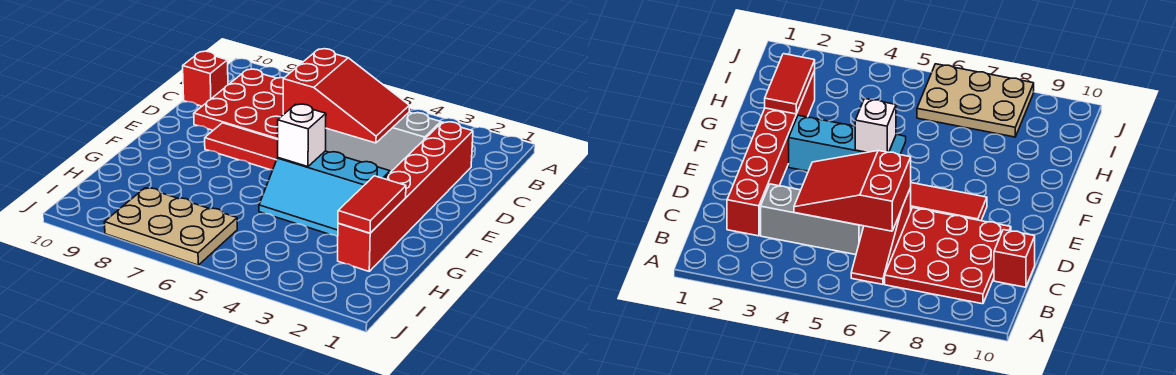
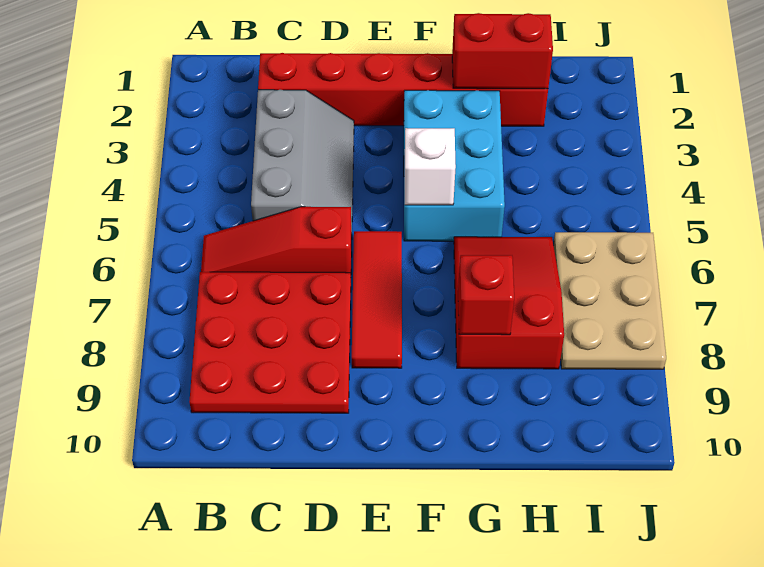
red 2x3 slope [283,49,409,143] -> red 2x3 slope moved to [454,237,564,369]
red 1x1 brick [183,51,228,106] -> red 1x1 brick moved to [458,255,514,335]
cyan 2x3 slope [259,151,390,237] -> cyan 2x3 brick [404,90,505,241]
red 1x2 tile [338,176,406,233] -> red 1x2 brick [452,13,553,89]

